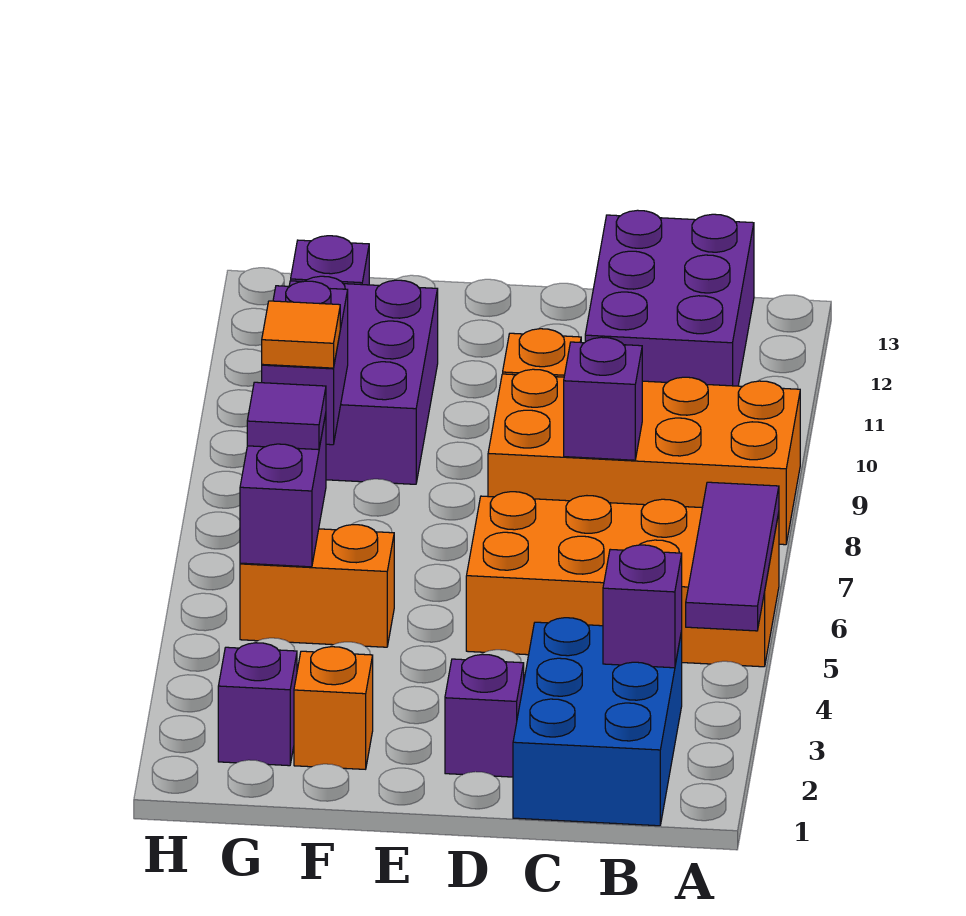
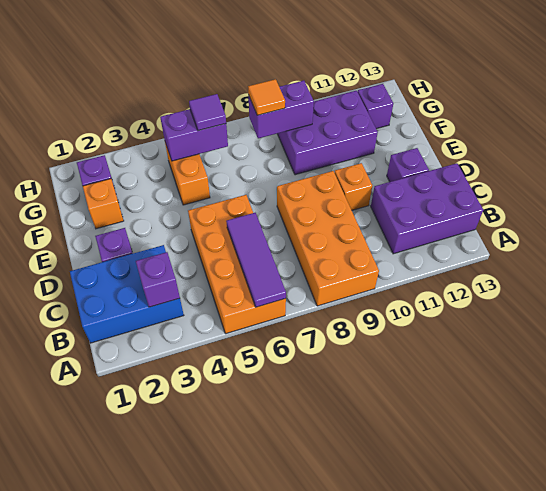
purple 1x3 tile [686,482,779,631] -> purple 1x3 tile turned to [226,213,286,307]
purple 1x1 brick [564,337,642,460] -> purple 1x1 brick moved to [387,148,429,182]

